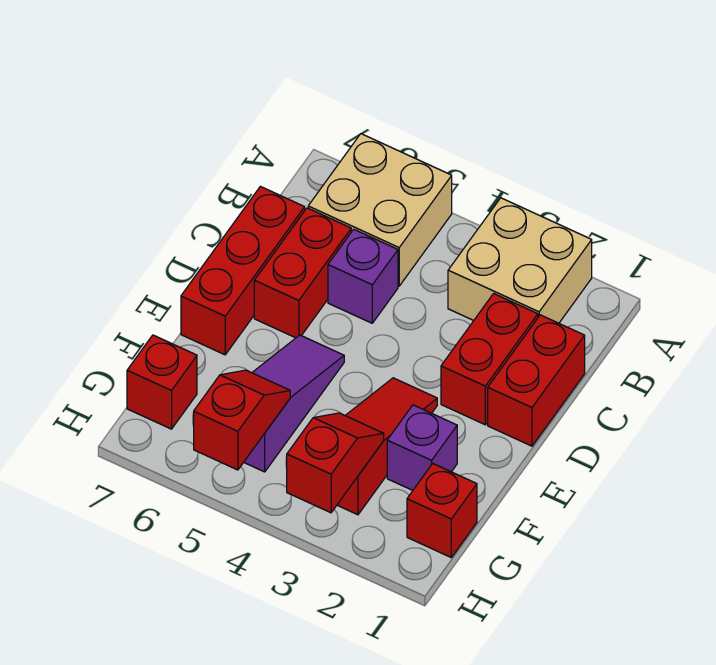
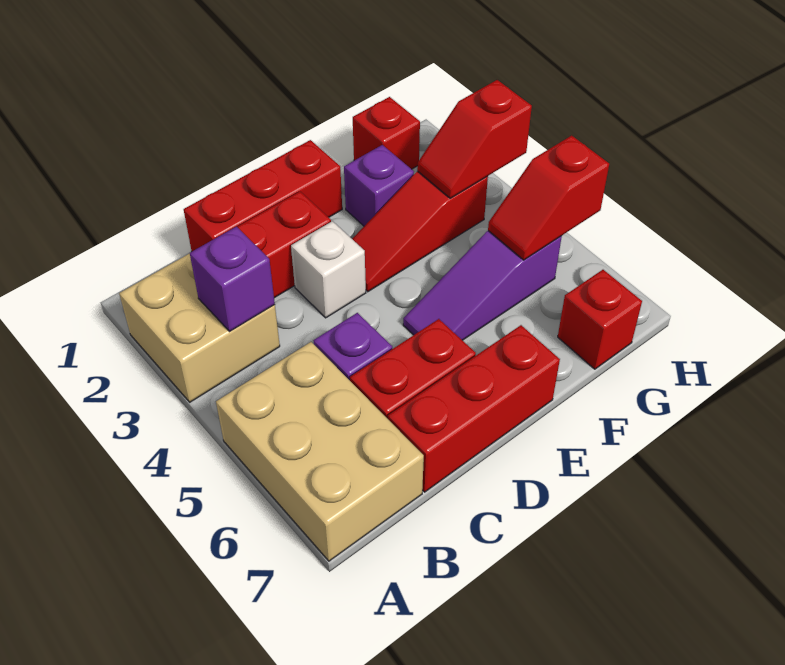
tan 2x2 brick [308,134,452,286] -> tan 2x3 brick [216,342,424,561]
none -> purple 1x1 brick [190,227,275,331]
red 1x2 brick [488,315,585,446] -> red 1x3 brick [184,140,342,251]
none -> white 1x1 brick [291,221,366,318]

